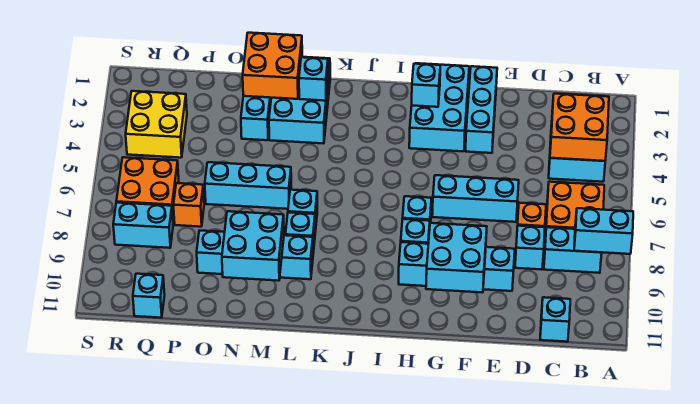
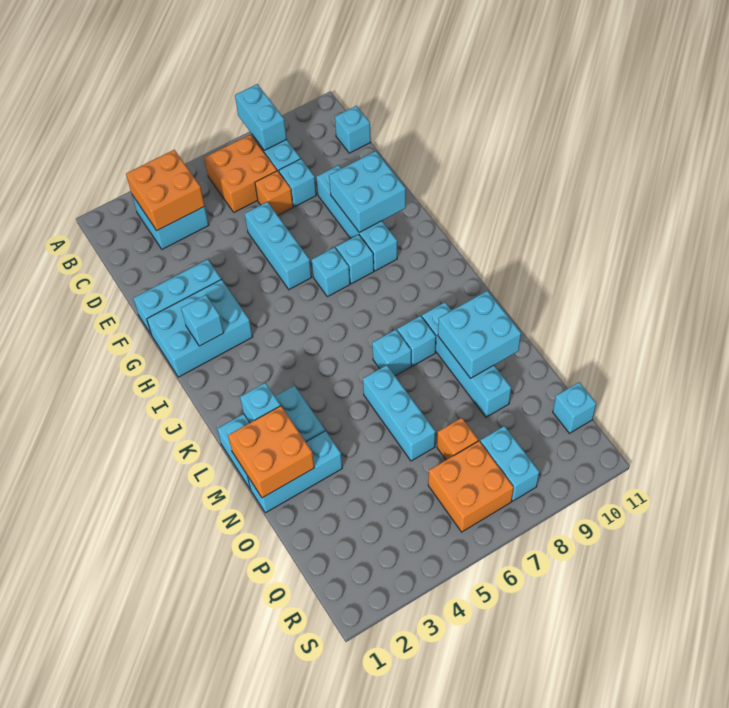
yellow 2x2 brick [126,91,187,158] -> none

